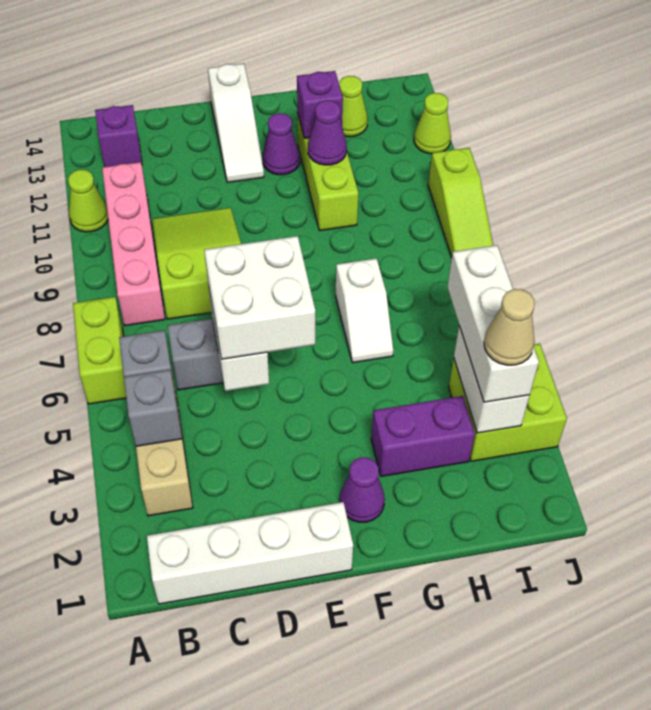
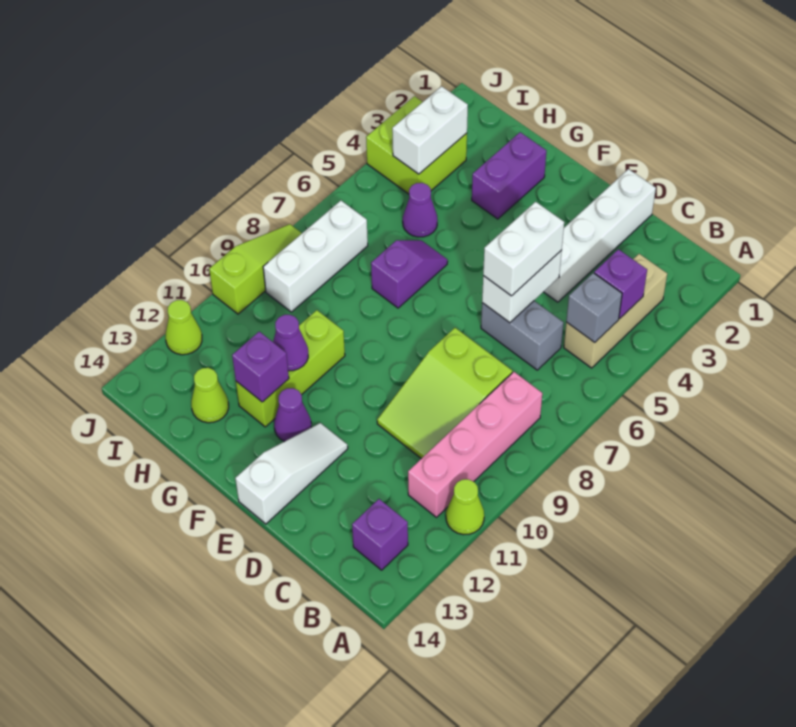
lime 1x2 brick [73,297,126,404] -> none
white 1x4 brick [147,502,353,604] -> white 1x4 brick turned to [544,169,656,302]
grey 1x1 brick [124,370,182,446] -> purple 1x1 brick [594,249,647,319]
white 2x2 brick [204,236,315,359] -> white 1x2 brick [483,202,564,296]
purple 1x1 cone [339,457,385,522] -> purple 1x1 cone moved to [403,183,438,237]
purple 1x2 brick [371,396,475,476] -> purple 1x2 brick turned to [472,132,546,219]
white 1x2 slope [336,258,393,363] -> purple 1x2 slope [371,240,448,308]
white 1x3 brick [448,245,539,402] -> white 1x3 brick moved to [263,201,368,312]
tan 1x1 cone [484,289,535,365] -> none

